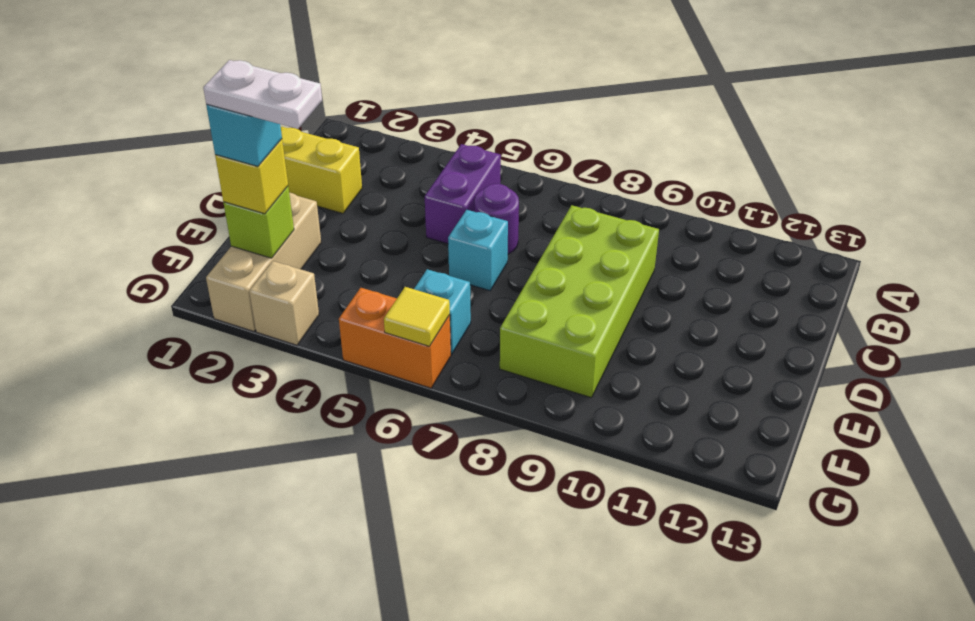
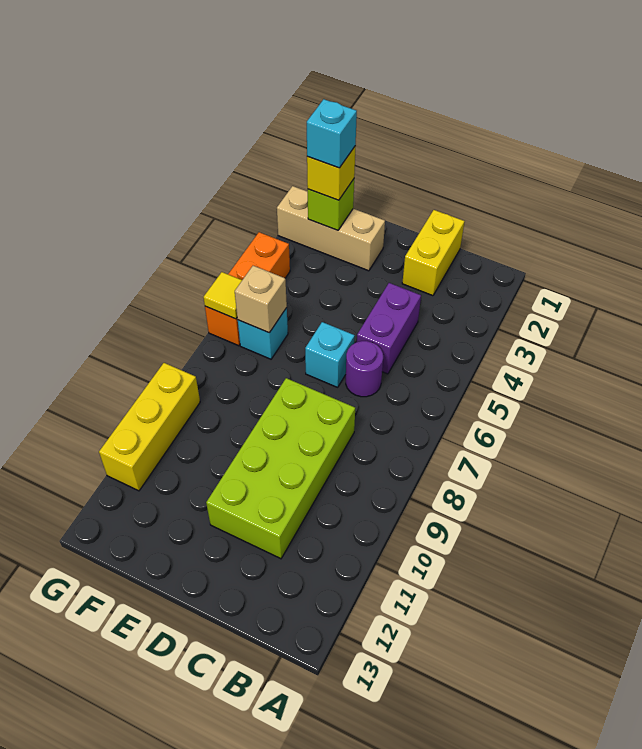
purple 1x2 brick [425,144,501,244] -> purple 1x2 brick turned to [357,283,421,374]
lime 2x4 brick [500,205,659,398] -> lime 2x4 brick turned to [206,378,355,559]
white 1x2 plate [203,60,322,129] -> none
tan 1x1 brick [249,261,319,345] -> tan 1x1 brick moved to [235,266,287,333]
orange 1x2 brick [339,288,451,388] -> orange 1x3 brick [205,232,290,346]
none -> yellow 1x3 brick [99,363,200,491]

